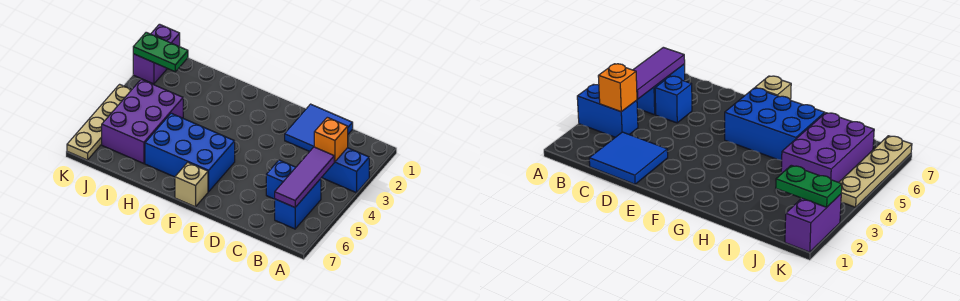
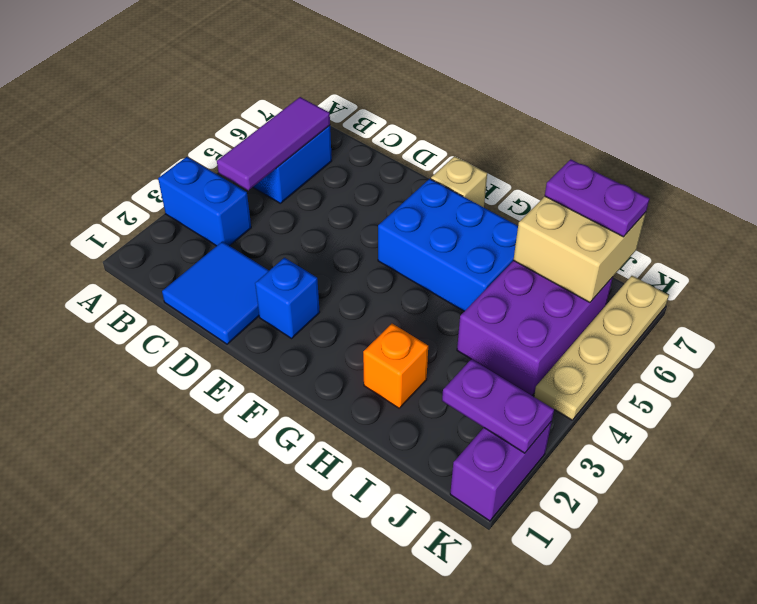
orange 1x1 brick [314,117,348,162] -> orange 1x1 brick moved to [363,324,428,408]
blue 1x1 brick [266,160,296,199] -> blue 1x1 brick moved to [255,258,320,338]
none -> tan 2x2 brick [513,196,646,302]
none -> purple 1x2 plate [545,159,650,237]
green 1x2 plate [133,32,188,72] -> purple 1x2 plate [442,359,554,453]

